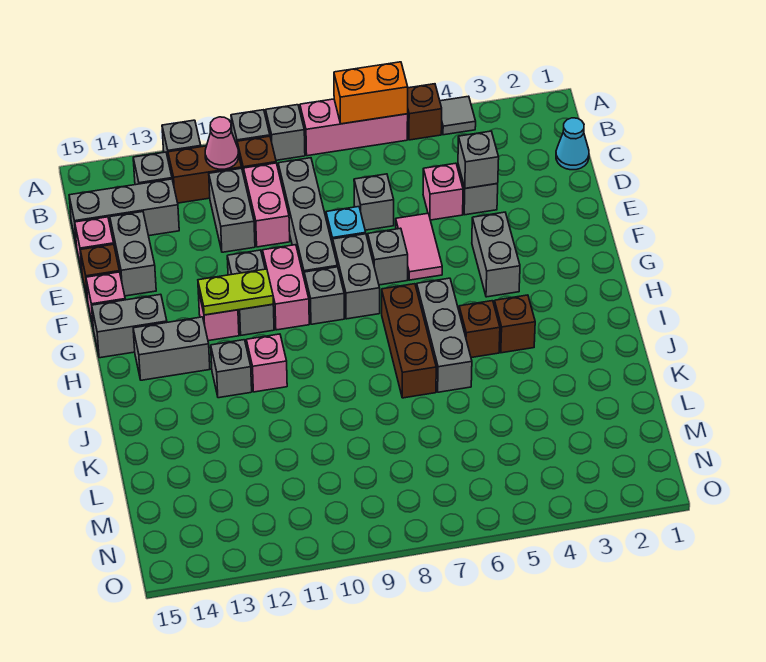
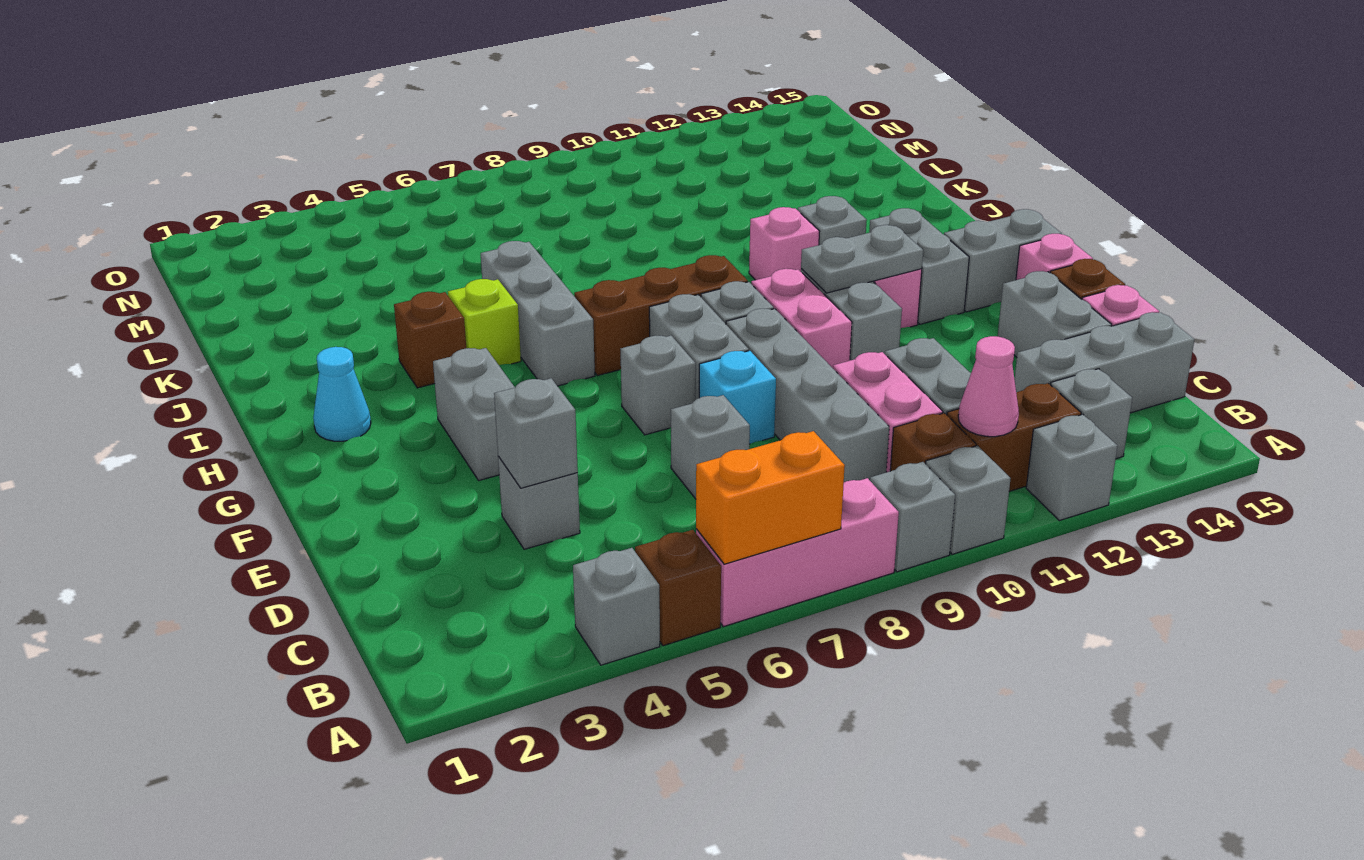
grey 1x1 tile [440,96,476,135] -> grey 1x1 brick [573,548,660,665]
cyan 1x1 cone [556,118,589,170] -> cyan 1x1 cone moved to [313,347,371,441]
pink 1x1 brick [423,163,463,220] -> none
pink 1x2 tile [396,213,442,280] -> none
lime 1x2 plate [198,269,273,315] -> grey 1x2 plate [801,225,923,293]
brown 1x3 brick [382,284,436,398] -> brown 1x3 brick turned to [574,255,748,376]
grey 1x2 brick [133,317,210,380] -> grey 1x2 brick turned to [869,208,969,324]
brown 1x1 brick [459,301,500,358] -> lime 1x1 brick [448,279,521,365]

